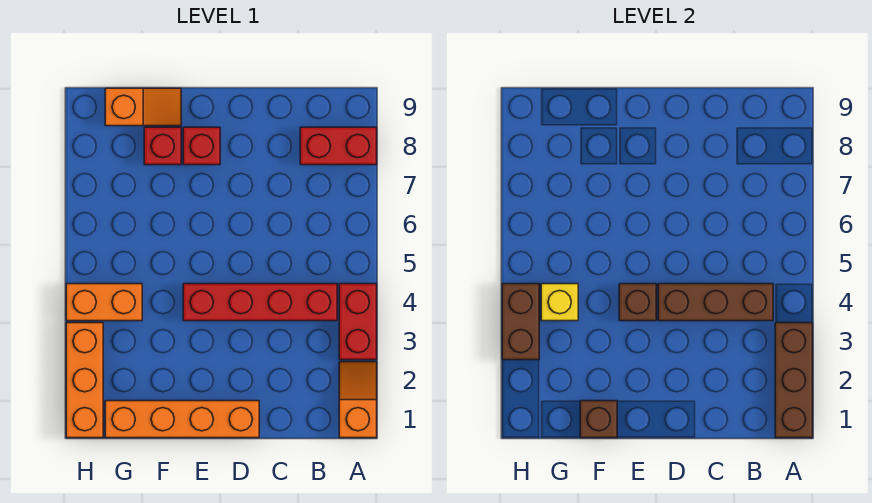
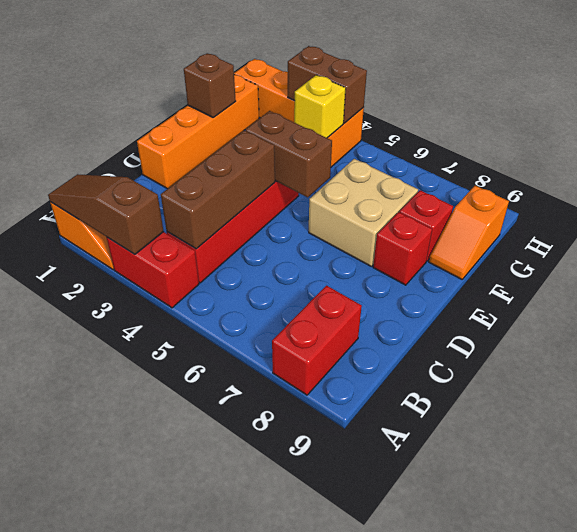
brown 1x3 brick [775,323,813,438] -> brown 1x3 slope [48,174,164,254]
brown 1x1 brick [619,284,656,321] -> brown 1x2 brick [245,111,332,197]
none -> tan 2x2 brick [309,159,418,266]

